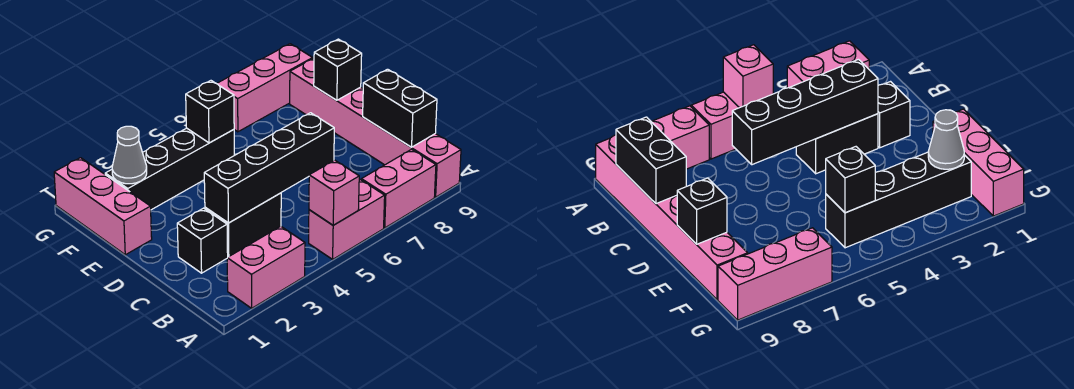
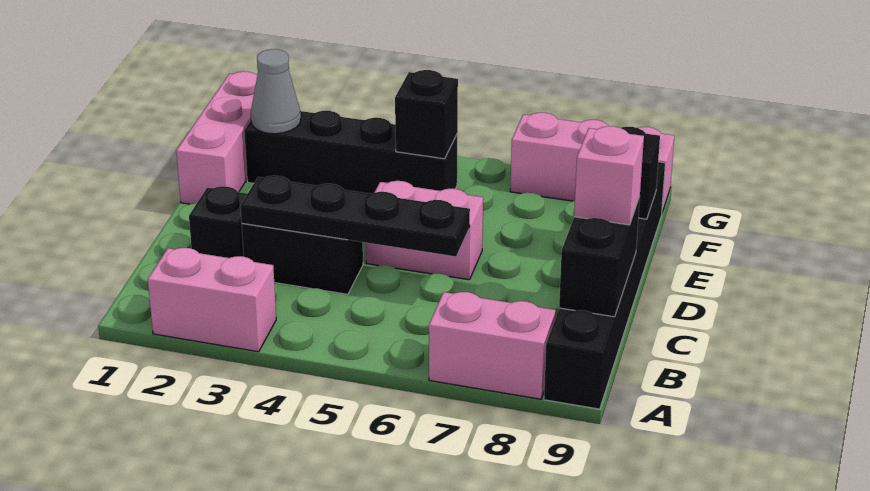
pink 1x2 brick [309,180,385,259] -> pink 1x2 brick moved to [366,181,483,280]
pink 1x1 brick [309,160,359,225] -> pink 1x1 brick moved to [574,126,644,225]
pink 1x6 brick [290,58,461,197] -> black 1x6 brick [544,162,665,409]
black 1x4 brick [204,113,334,223] -> black 1x4 plate [240,176,470,256]

